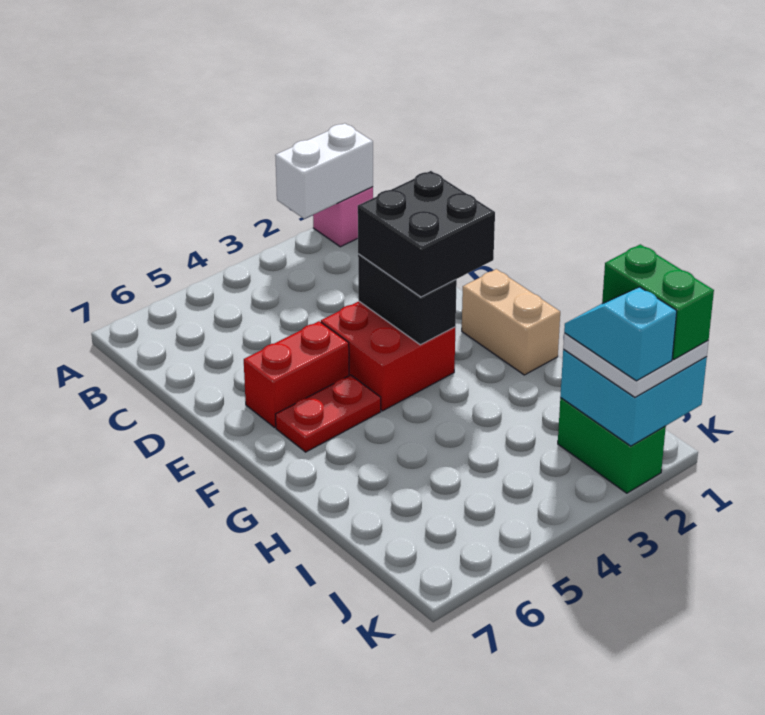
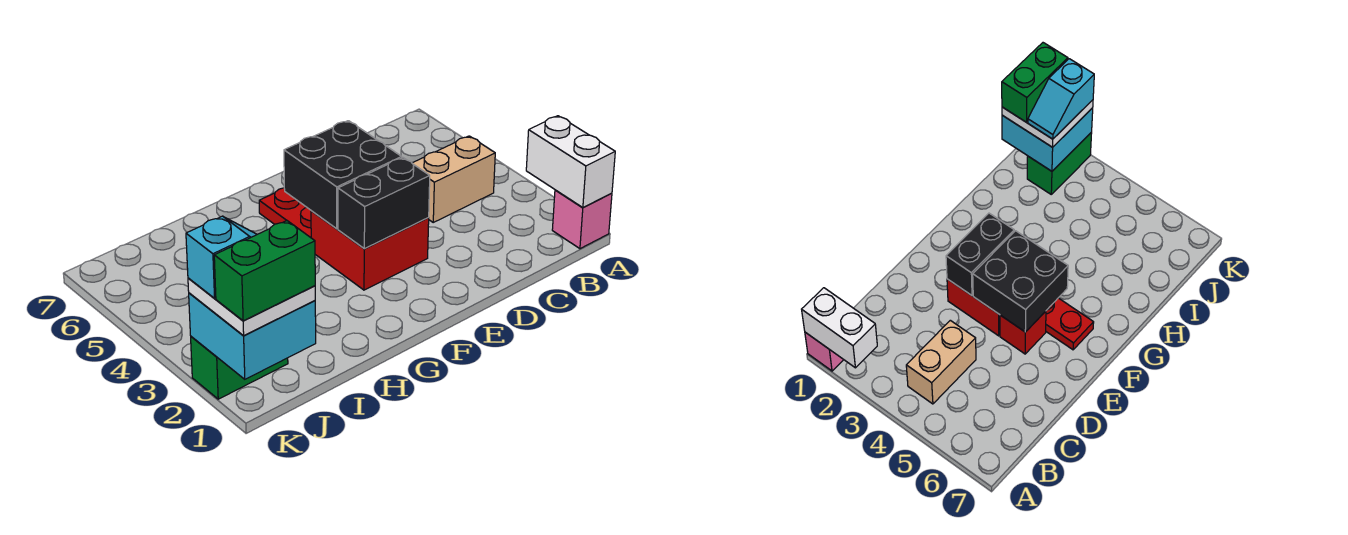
black 2x2 brick [358,171,495,297] -> black 2x2 brick moved to [284,121,402,229]
red 1x2 brick [244,321,349,427] -> red 1x1 brick [1000,311,1046,354]
tan 1x2 brick [462,269,560,375] -> tan 1x2 brick moved to [412,136,495,222]

